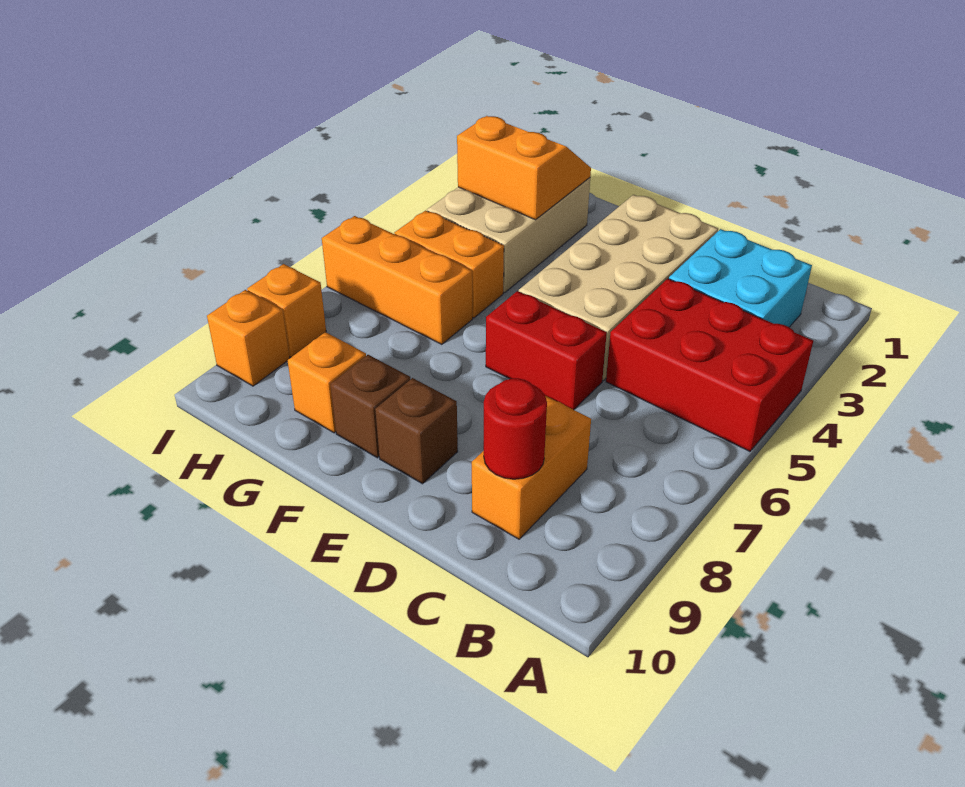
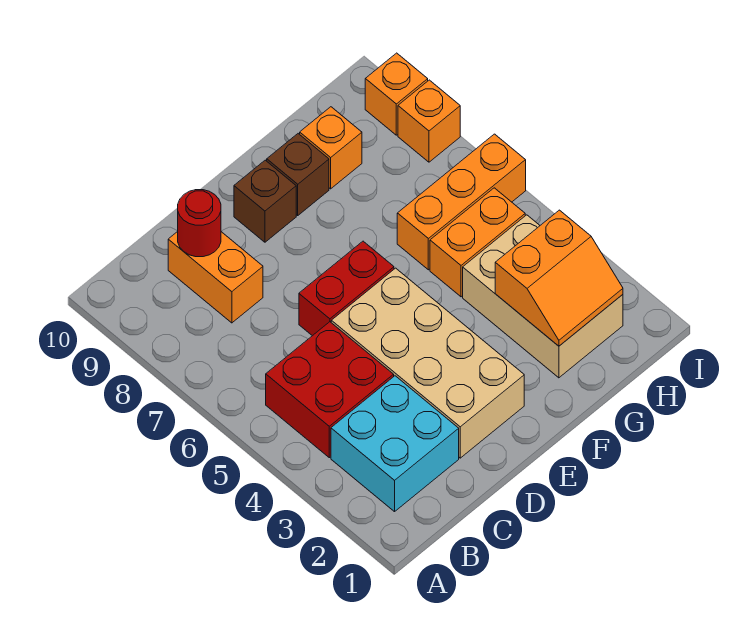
red 2x3 brick [606,279,813,451] -> red 2x2 brick [266,322,394,458]

